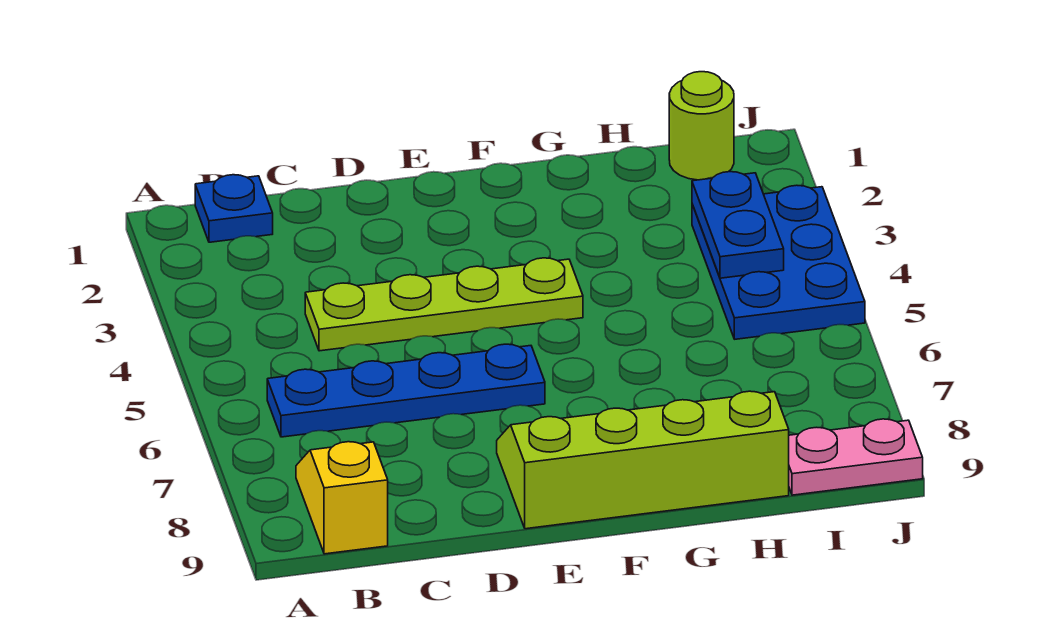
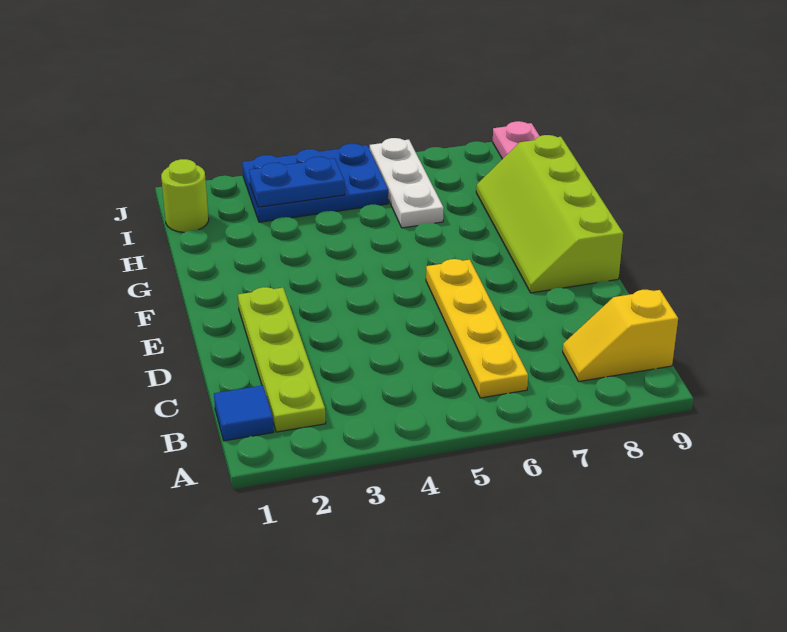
blue 1x1 plate [195,175,273,242] -> blue 1x1 tile [214,385,274,441]
blue 1x4 plate [267,344,545,437] -> yellow 1x4 plate [426,259,528,398]
lime 1x4 plate [305,258,583,351] -> lime 1x4 plate moved to [238,287,326,432]
none -> white 1x3 plate [370,138,444,228]

